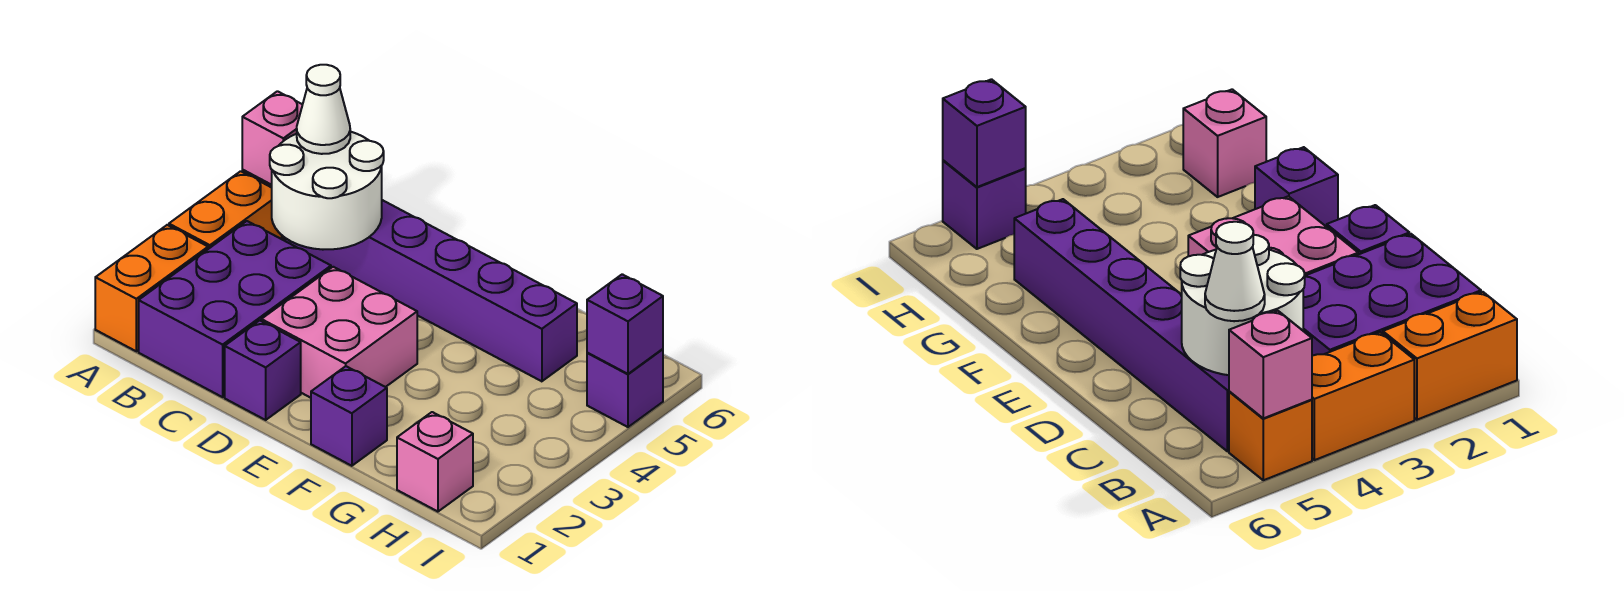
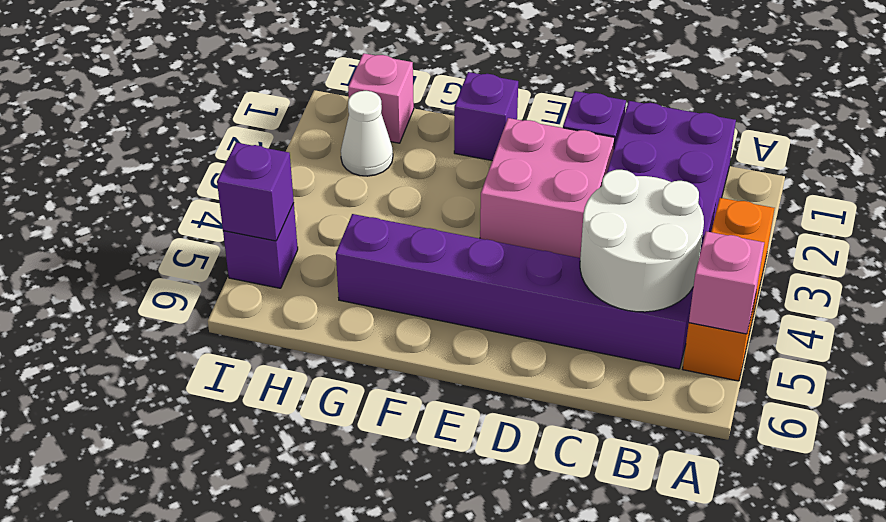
orange 1x2 brick [95,225,208,351] -> none
white 1x1 cone [297,65,350,154] -> white 1x1 cone moved to [341,91,393,176]

